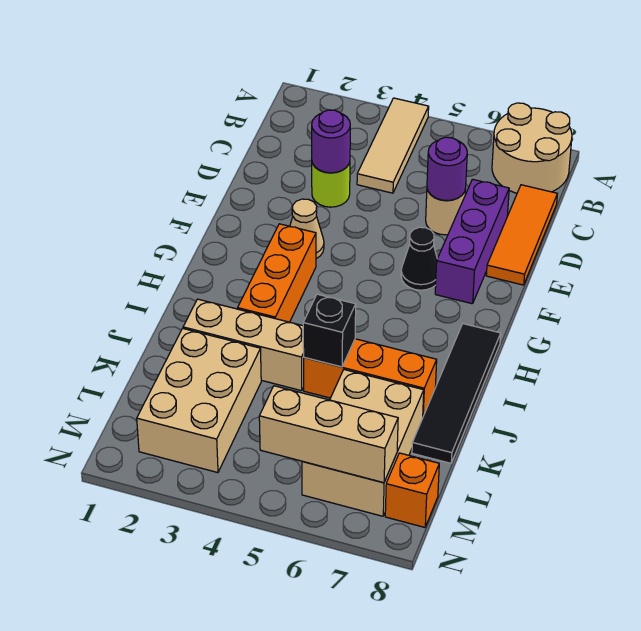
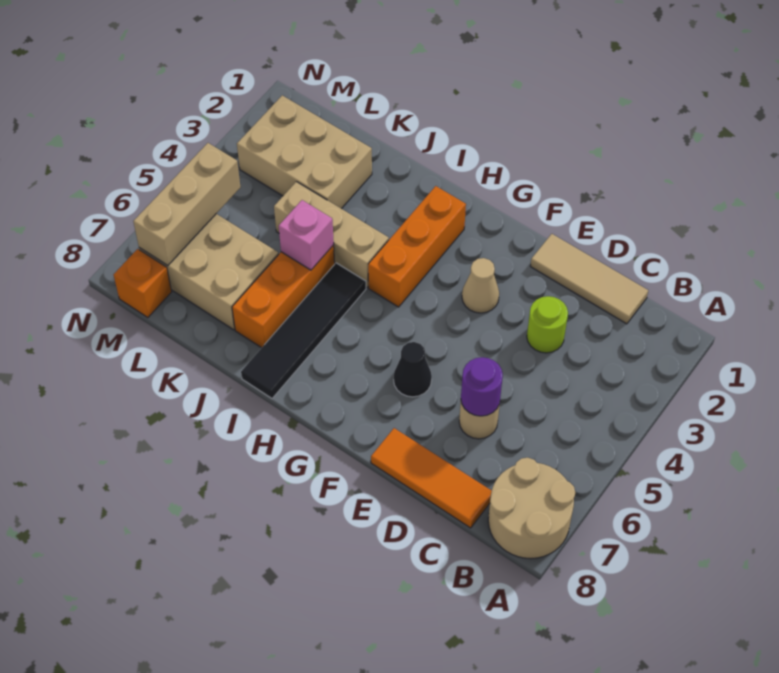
tan 1x3 tile [357,98,429,193] -> tan 1x3 tile moved to [530,234,648,324]
purple 1x1 round brick [312,110,350,173] -> none
purple 1x3 brick [435,179,509,304] -> none
orange 1x3 brick [238,224,316,322] -> orange 1x3 brick turned to [368,186,466,307]
black 1x4 tile [412,324,501,463] -> black 1x4 tile turned to [241,263,366,398]
tan 1x3 brick [183,299,304,391] -> tan 1x3 brick turned to [274,182,389,287]
black 1x1 brick [303,294,356,367] -> pink 1x1 brick [279,200,334,270]

